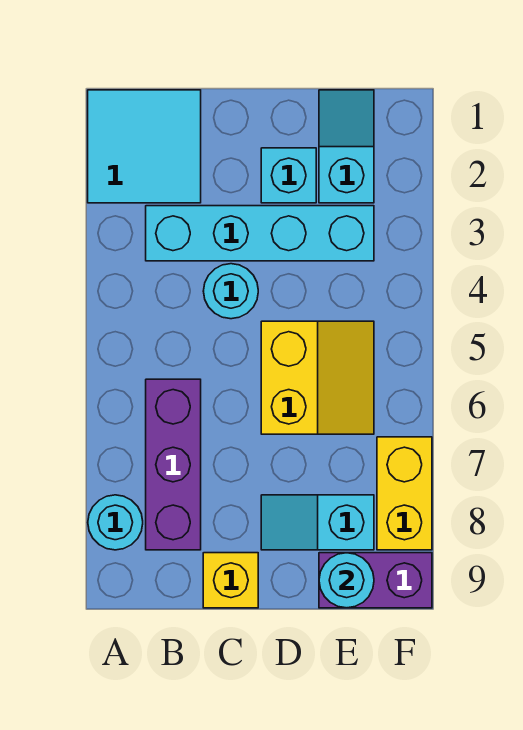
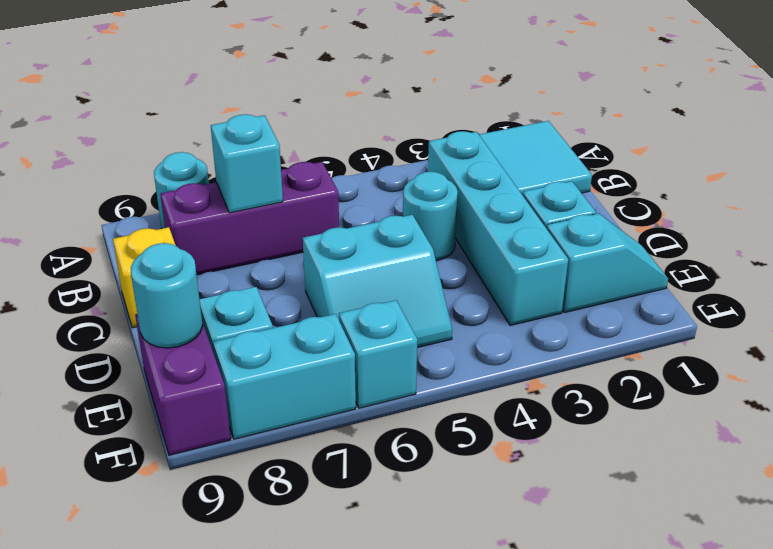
none -> cyan 1x1 brick [211,114,283,213]
yellow 2x2 slope [261,321,374,434] -> cyan 2x2 slope [303,215,452,348]
none -> cyan 1x1 brick [339,300,417,408]
yellow 1x2 brick [377,437,432,550] -> cyan 1x2 brick [213,314,356,439]

